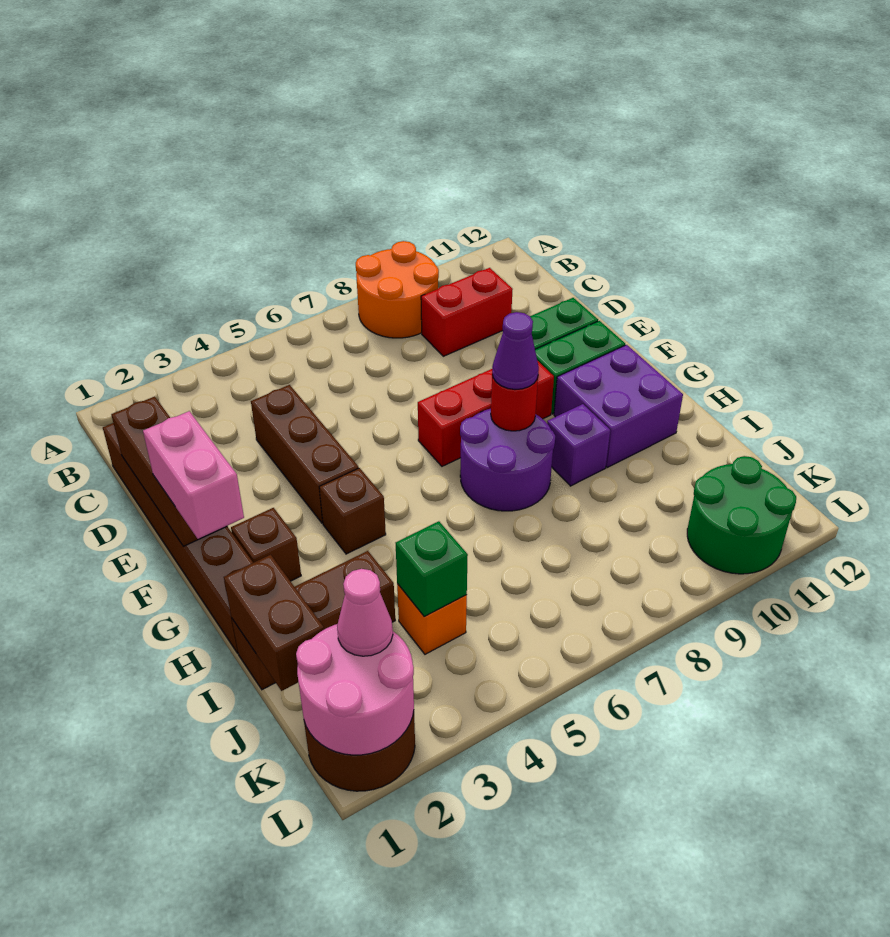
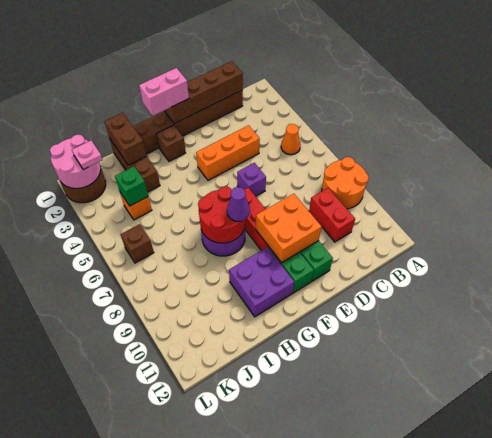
none -> orange 1x1 cone [281,124,301,155]
brown 1x3 brick [111,396,227,546] -> brown 1x4 brick [164,61,243,124]
brown 1x3 brick [251,385,359,523] -> orange 1x3 brick [196,125,260,180]
none -> orange 2x2 brick [256,194,321,263]
brown 1x1 brick [319,468,386,554] -> brown 1x1 brick moved to [121,224,154,263]
red 1x1 round brick [491,375,538,431] -> red 2x2 round brick [198,187,245,243]
purple 1x1 brick [547,404,610,486] -> purple 1x1 brick moved to [237,163,266,196]
brown 1x2 brick [224,555,324,691] -> brown 1x2 brick turned to [104,113,146,165]
pink 1x1 cone [337,569,393,656] -> pink 1x1 plate [72,141,103,170]
green 2x2 round brick [687,456,796,574] -> none

